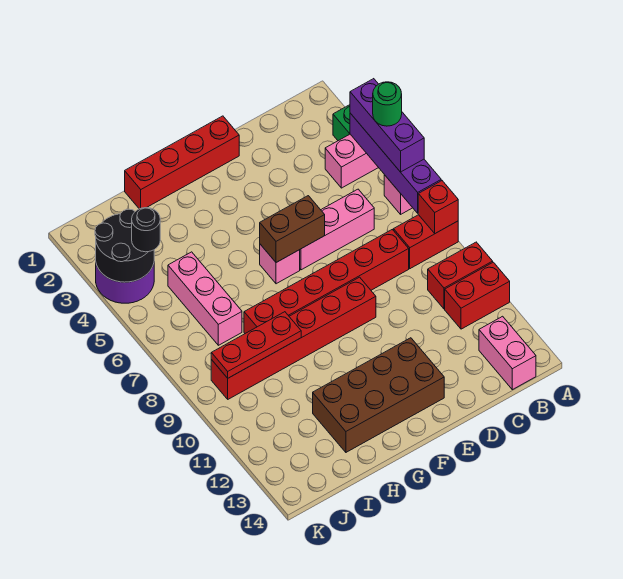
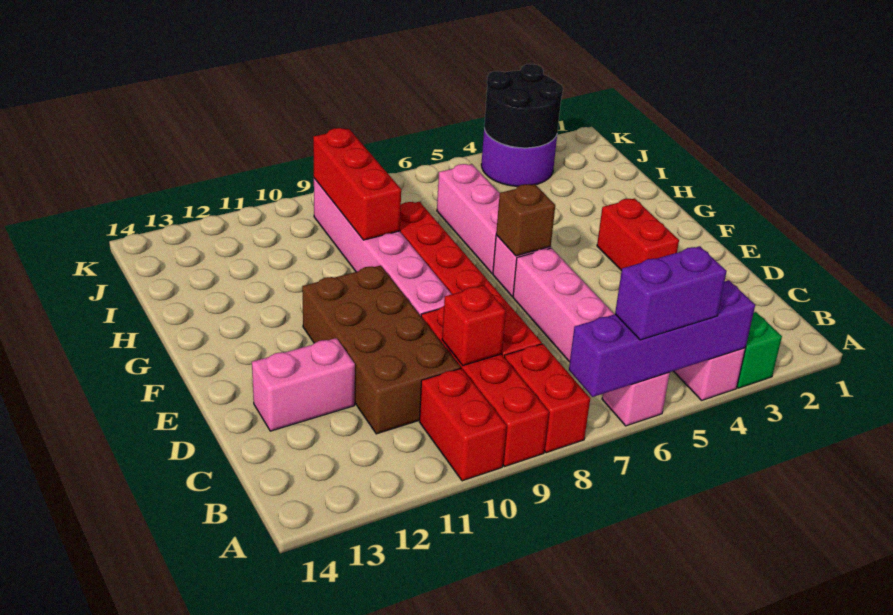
purple 1x3 brick [350,79,424,172] -> purple 1x2 brick [615,246,727,340]
green 1x1 round brick [373,82,402,126] -> none
red 1x1 brick [418,181,458,233] -> red 1x1 brick moved to [442,286,506,366]
red 1x2 brick [445,262,510,329] -> red 1x2 brick moved to [597,198,679,271]
pink 1x2 brick [479,316,536,390] -> pink 1x2 brick moved to [252,338,355,431]
red 1x4 brick [125,116,239,209] -> red 1x4 brick moved to [421,306,549,466]
brown 1x2 brick [260,196,325,262] -> brown 1x1 brick [496,184,555,256]
red 1x6 brick [211,277,376,399] -> pink 1x6 brick [314,178,451,316]
brown 2x4 brick [313,338,444,452] -> brown 2x4 brick moved to [302,266,461,434]
red 1x3 plate [211,312,301,378] -> red 1x3 brick [313,128,401,240]
pink 1x3 brick [168,252,242,345] -> pink 1x3 brick turned to [437,164,500,273]
black 1x1 round brick [132,208,160,252] -> none

